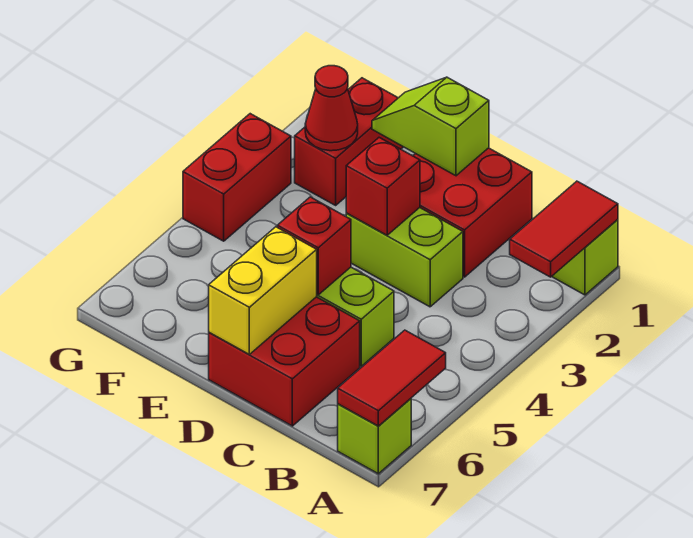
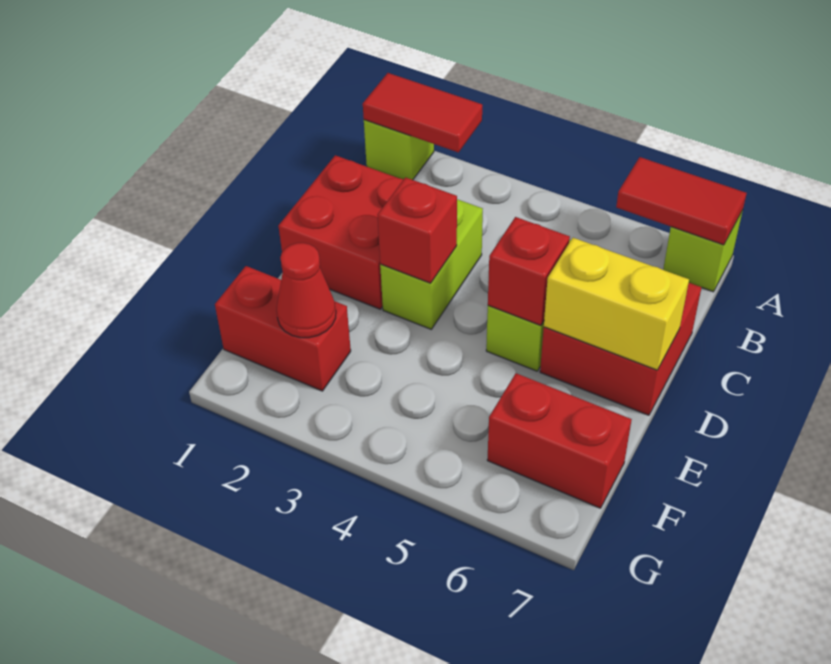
lime 1x2 slope [372,77,489,176] -> none
red 1x2 brick [183,114,291,241] -> red 1x2 brick moved to [487,373,632,508]

